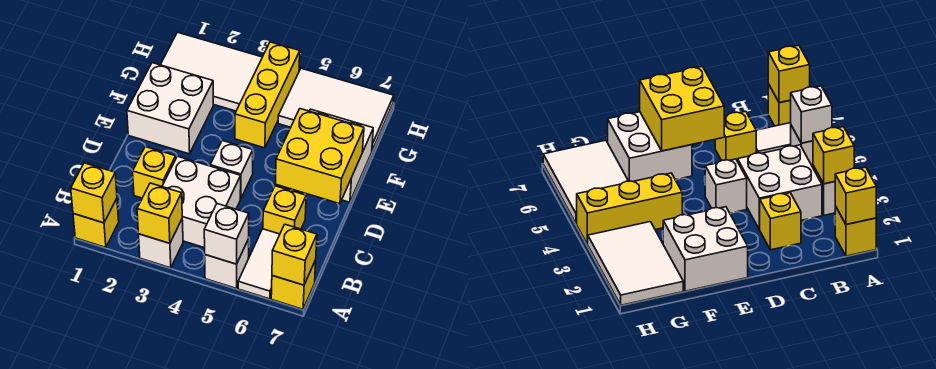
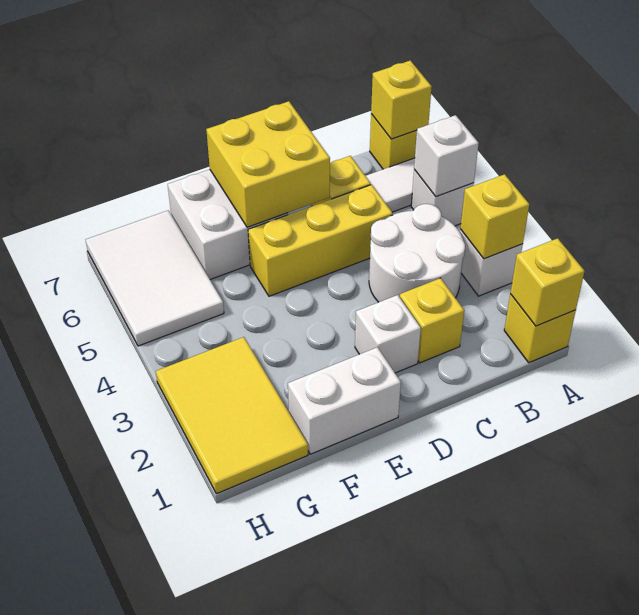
white 2x2 brick [162,156,241,248] -> white 2x2 round brick [369,204,465,302]
white 1x1 brick [210,141,253,199] -> white 1x1 brick moved to [355,295,421,373]
white 2x2 brick [127,63,213,154] -> white 1x2 brick [288,347,401,454]
yellow 1x3 brick [235,42,300,148] -> yellow 1x3 brick moved to [248,185,393,296]
white 2x3 tile [161,32,262,111] -> yellow 2x3 tile [156,337,308,494]

